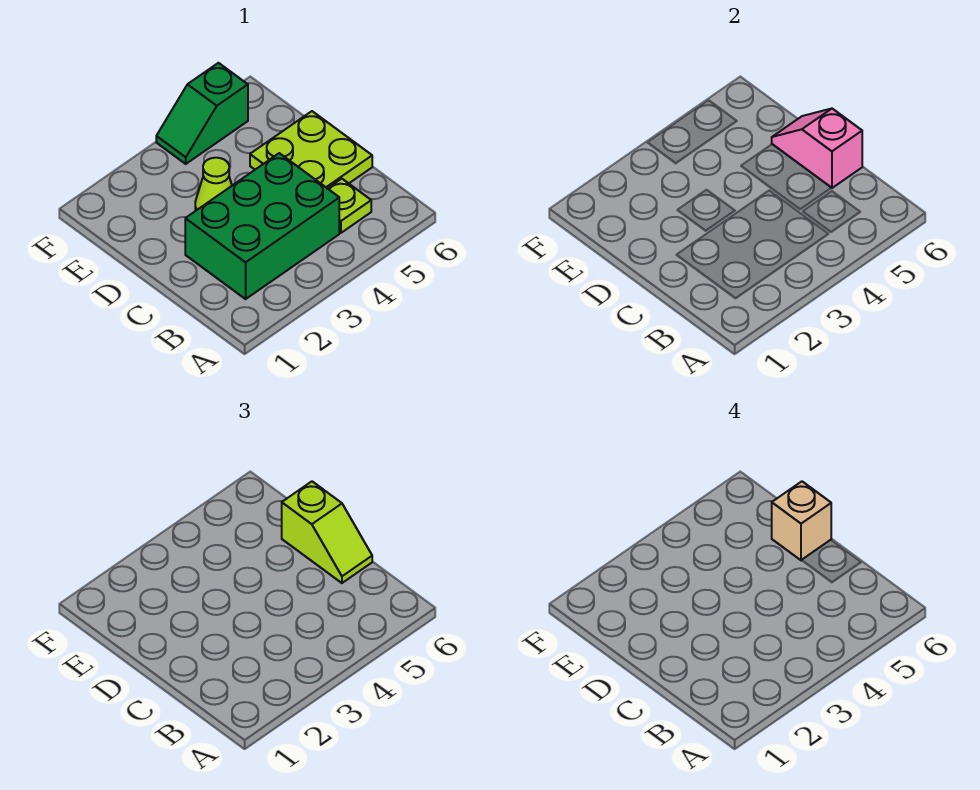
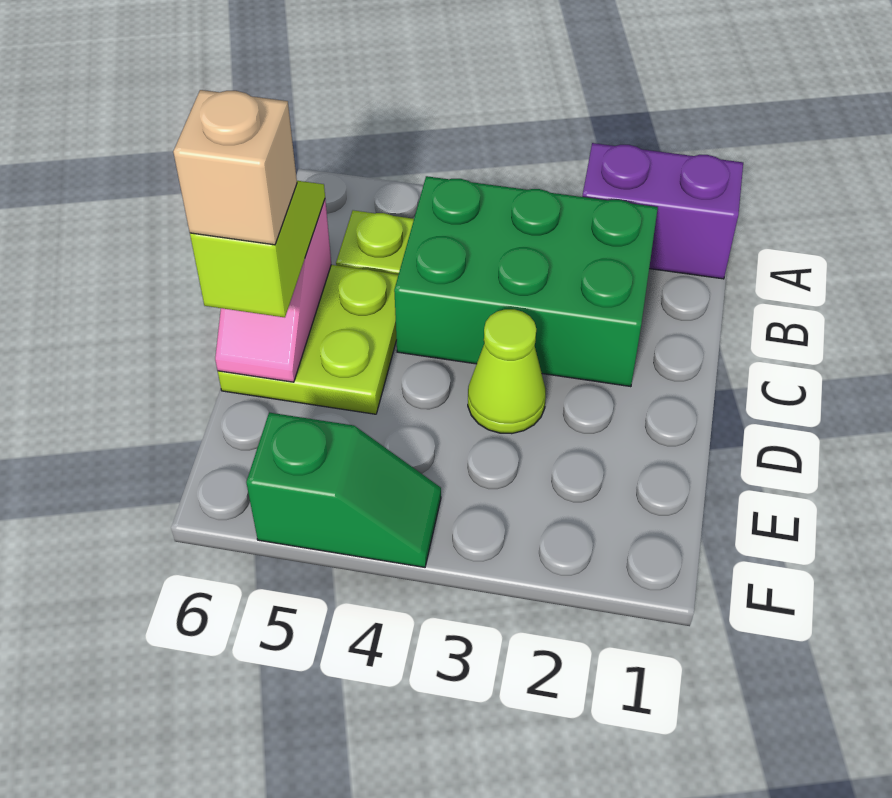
none -> purple 1x2 brick [582,143,743,279]

